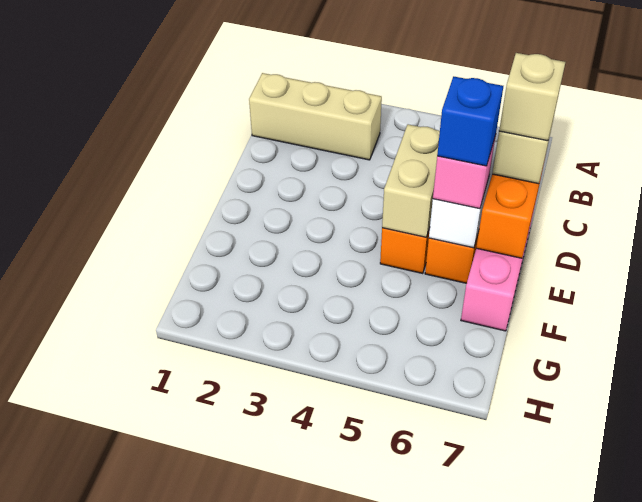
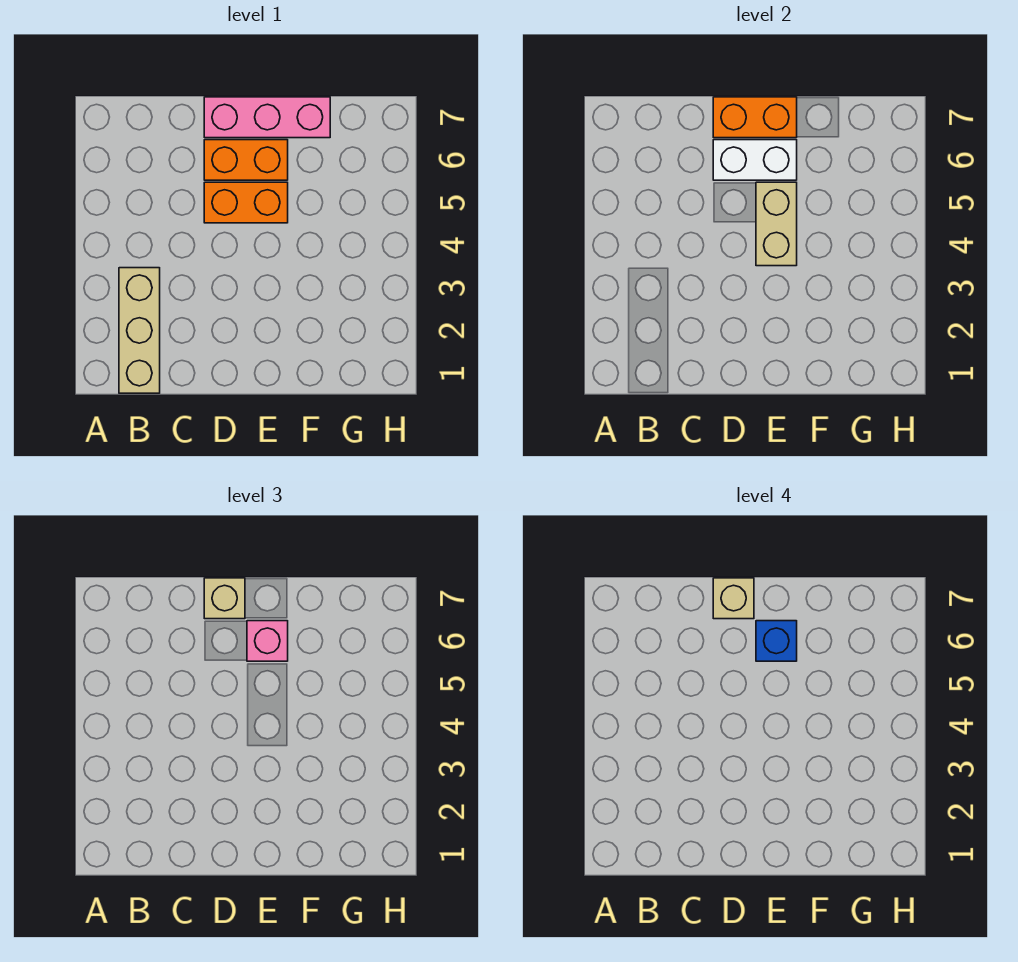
tan 1x2 brick [382,124,440,237] -> tan 1x2 brick turned to [756,182,797,266]

